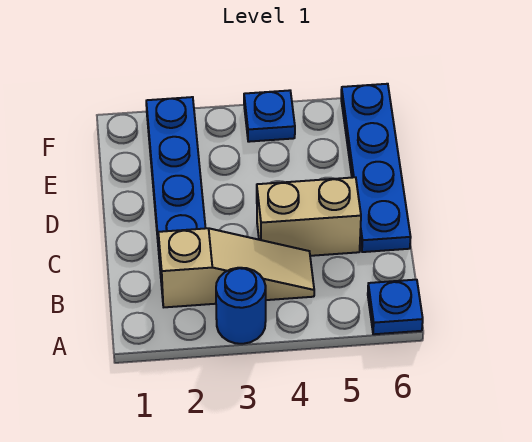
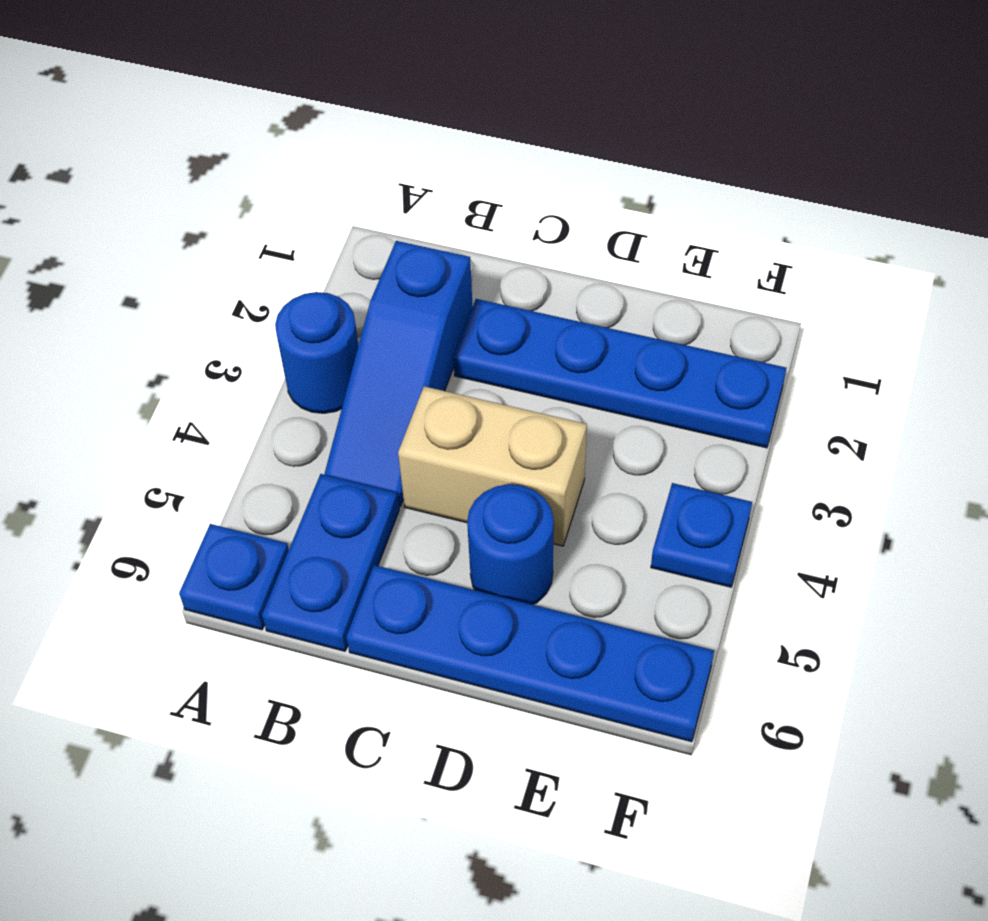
tan 1x3 slope [158,228,314,307] -> blue 1x3 slope [324,241,473,506]
none -> blue 1x2 plate [262,474,399,651]
tan 1x2 brick [257,177,361,256] -> tan 1x2 brick turned to [398,386,587,546]
none -> blue 1x1 round brick [467,484,554,605]

